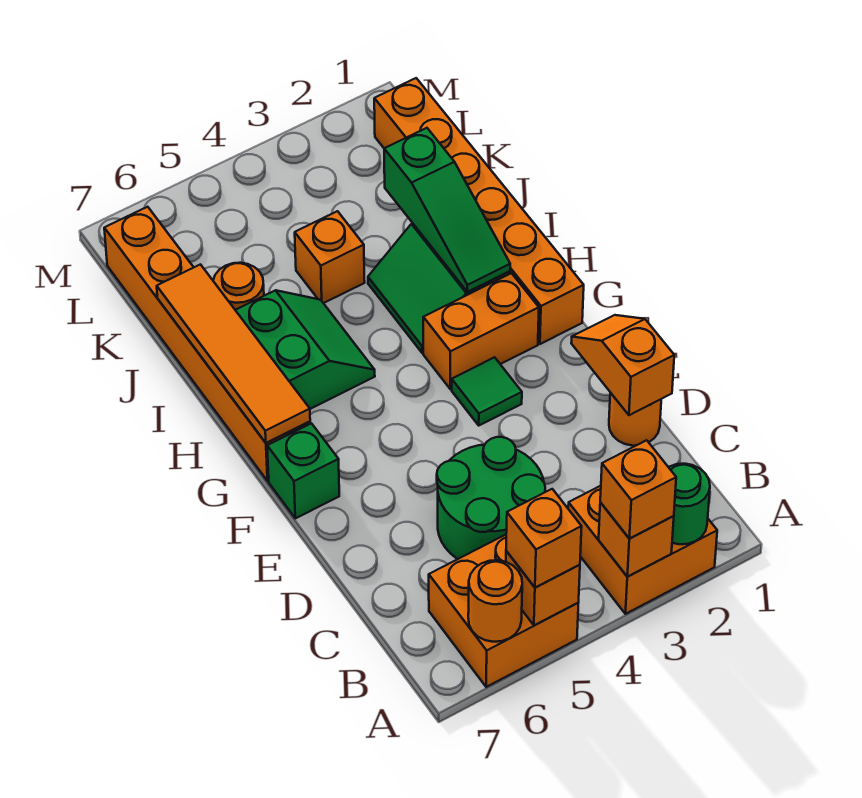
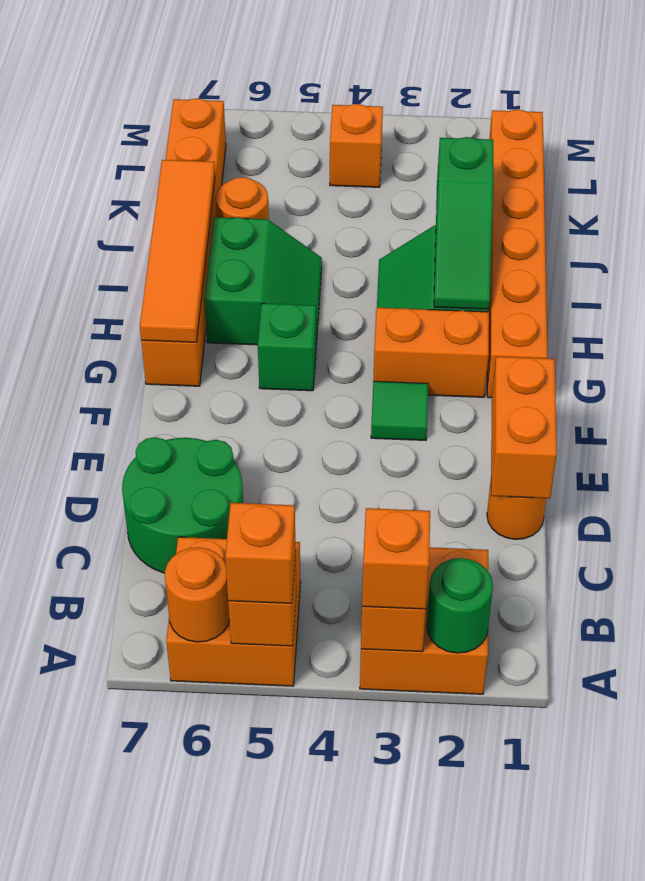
green 2x2 round brick [437,437,545,559] -> green 2x2 round brick moved to [122,437,243,573]
orange 1x2 slope [571,315,674,415] -> orange 1x2 brick [491,357,557,498]
green 1x1 brick [267,423,339,518] -> green 1x1 brick moved to [258,303,316,391]
orange 1x1 brick [295,211,365,303] -> orange 1x1 brick moved to [330,104,383,187]

